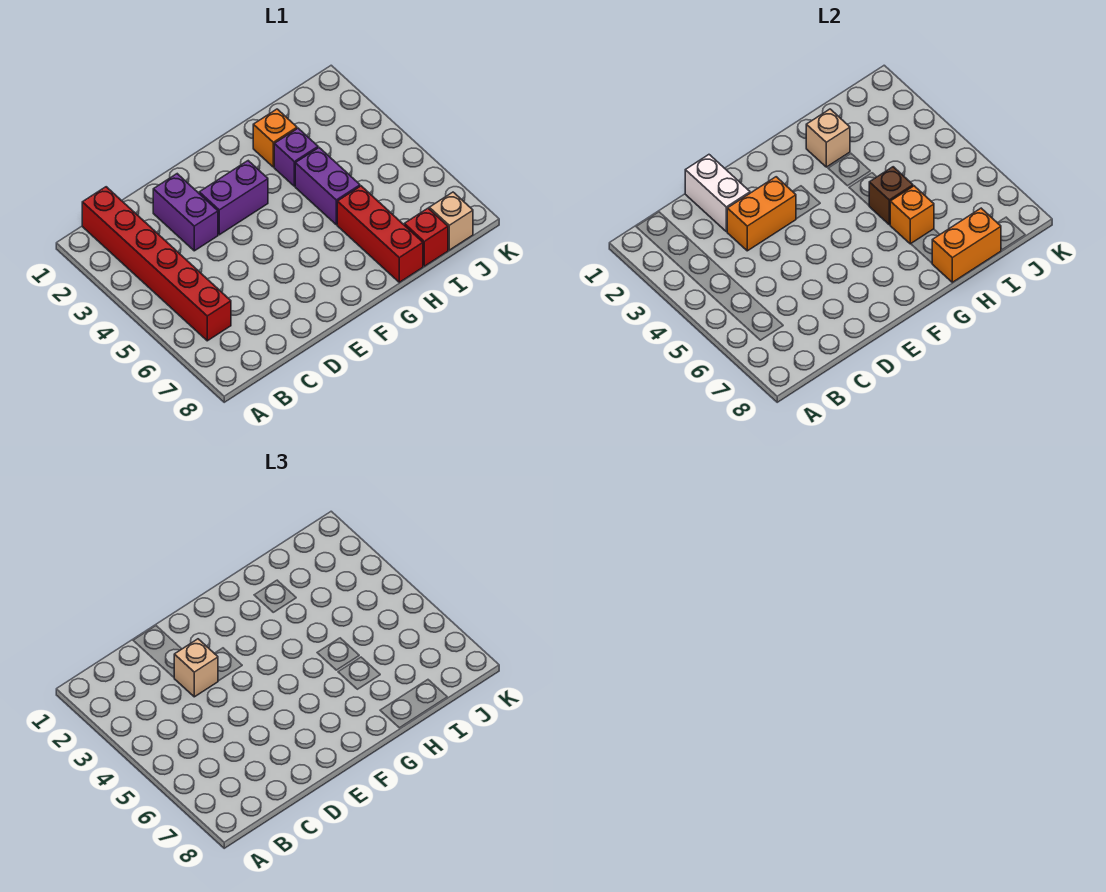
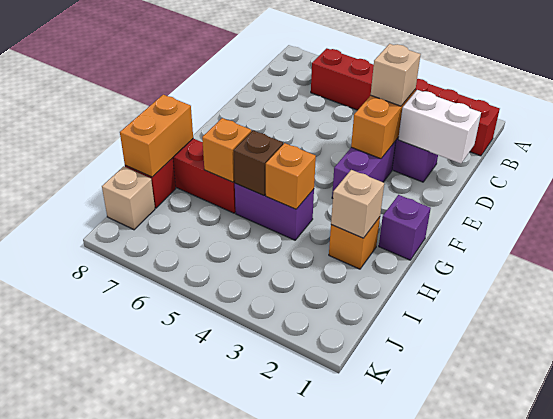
purple 1x1 brick [274,128,318,186] -> purple 1x1 brick moved to [379,195,431,260]
none -> orange 1x1 brick [266,143,316,209]

